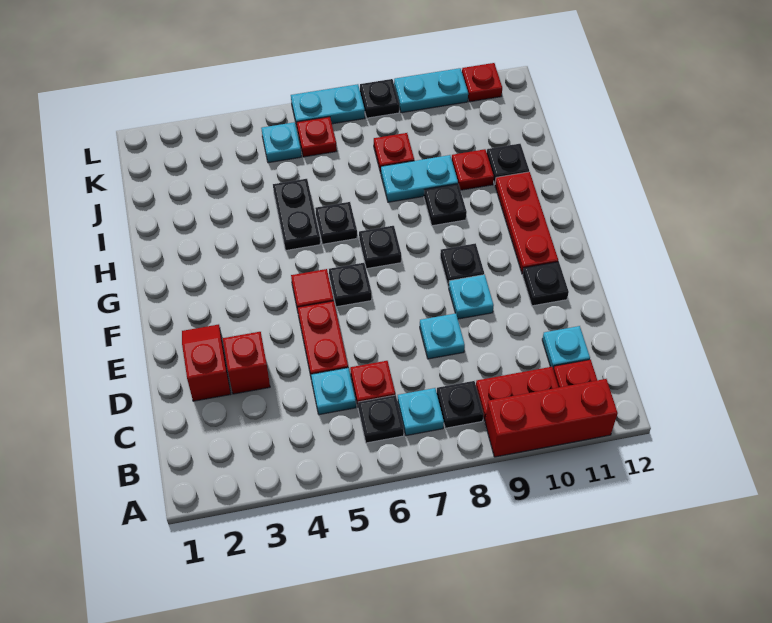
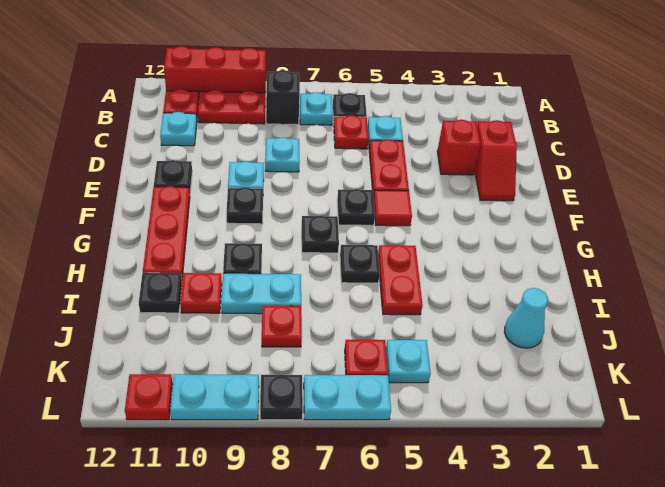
black 1x1 plate [437,381,484,428] -> black 1x1 brick [266,70,300,125]
black 1x2 plate [273,179,320,250] -> red 1x2 plate [378,245,423,315]
none -> cyan 1x1 cone [504,288,548,348]

